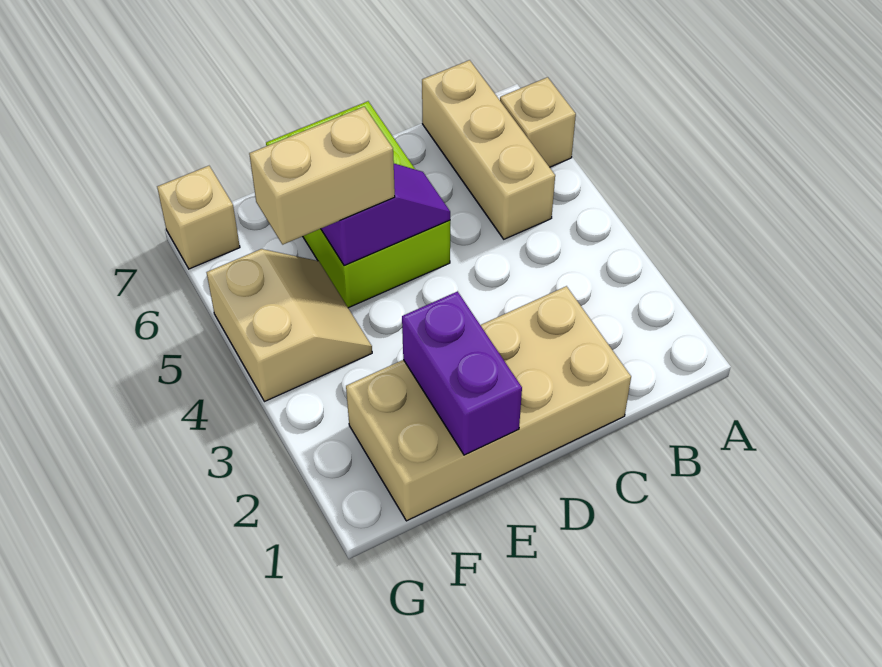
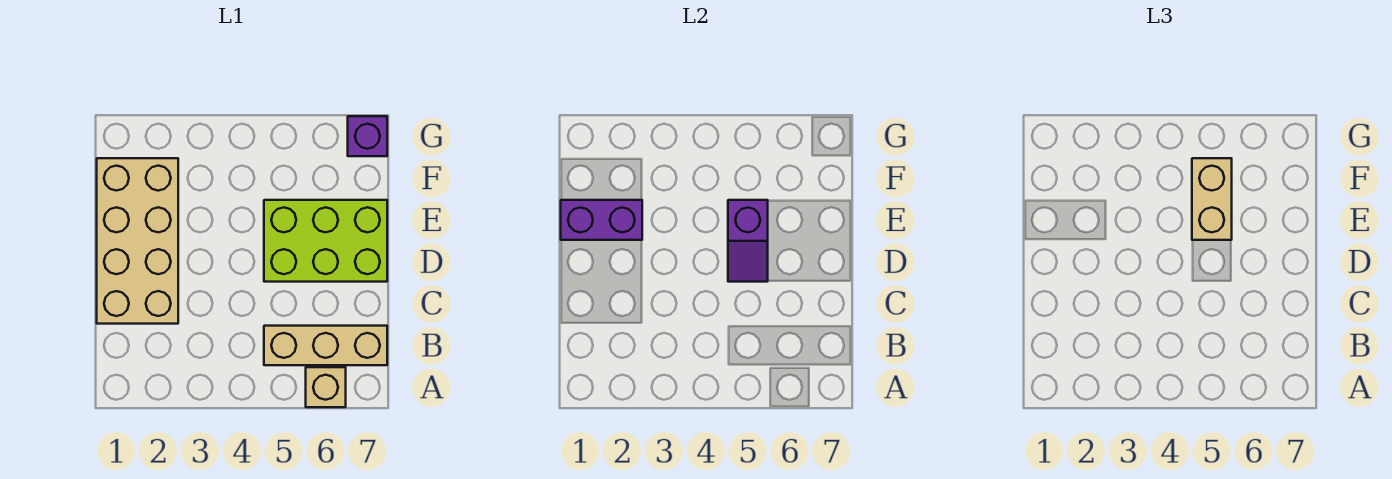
tan 2x2 slope [207,249,372,402] -> none
tan 1x1 brick [157,166,240,269] -> purple 1x1 brick [348,116,387,156]

